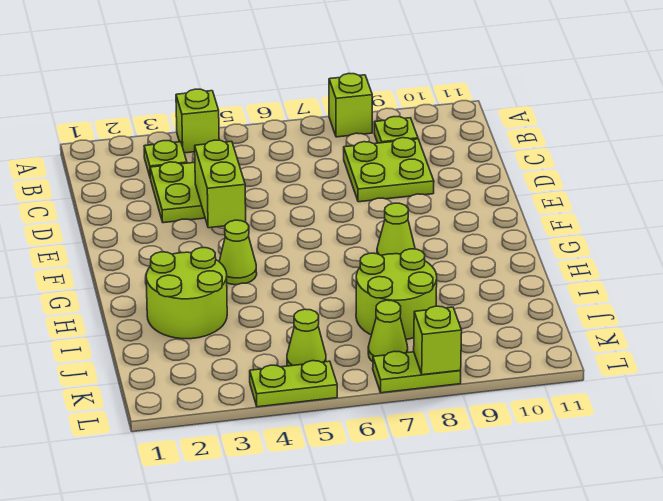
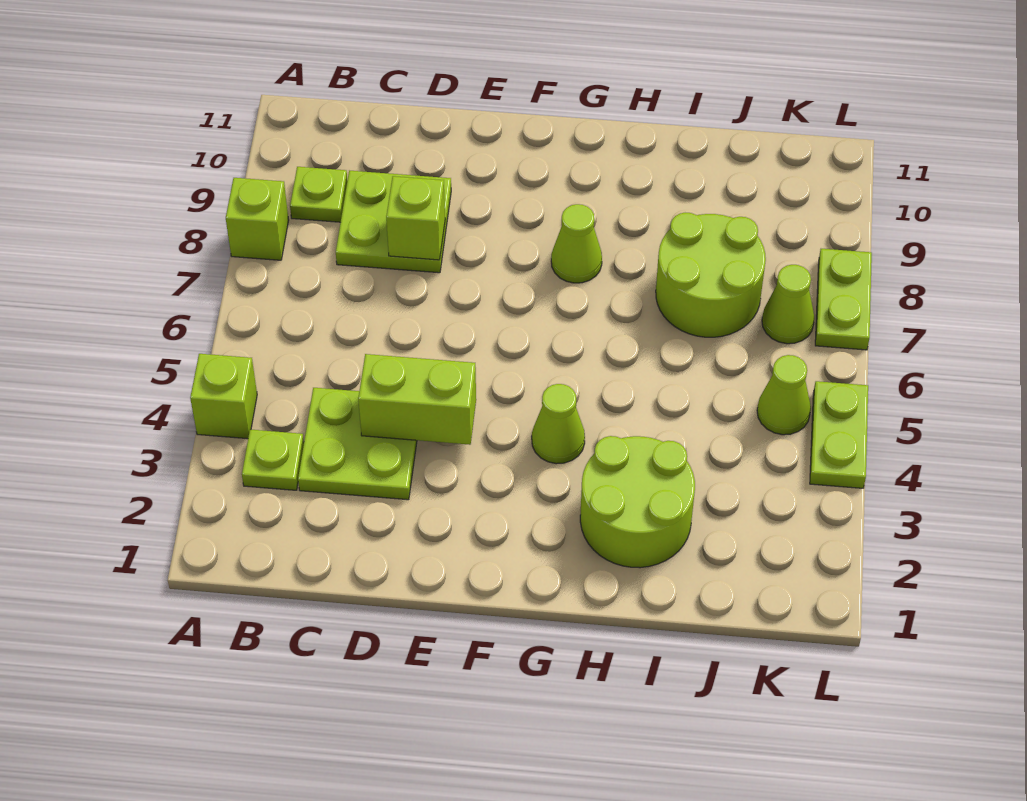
lime 1x1 brick [414,306,462,375] -> lime 1x1 brick moved to [386,176,445,260]

